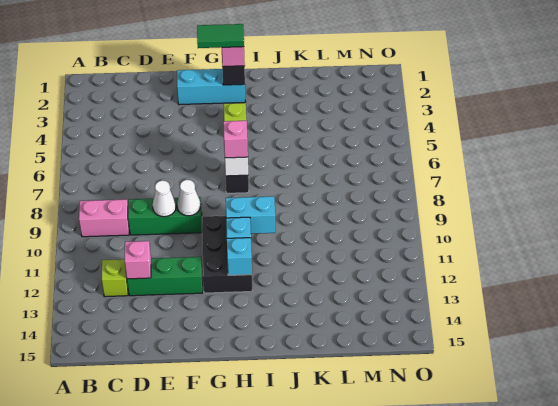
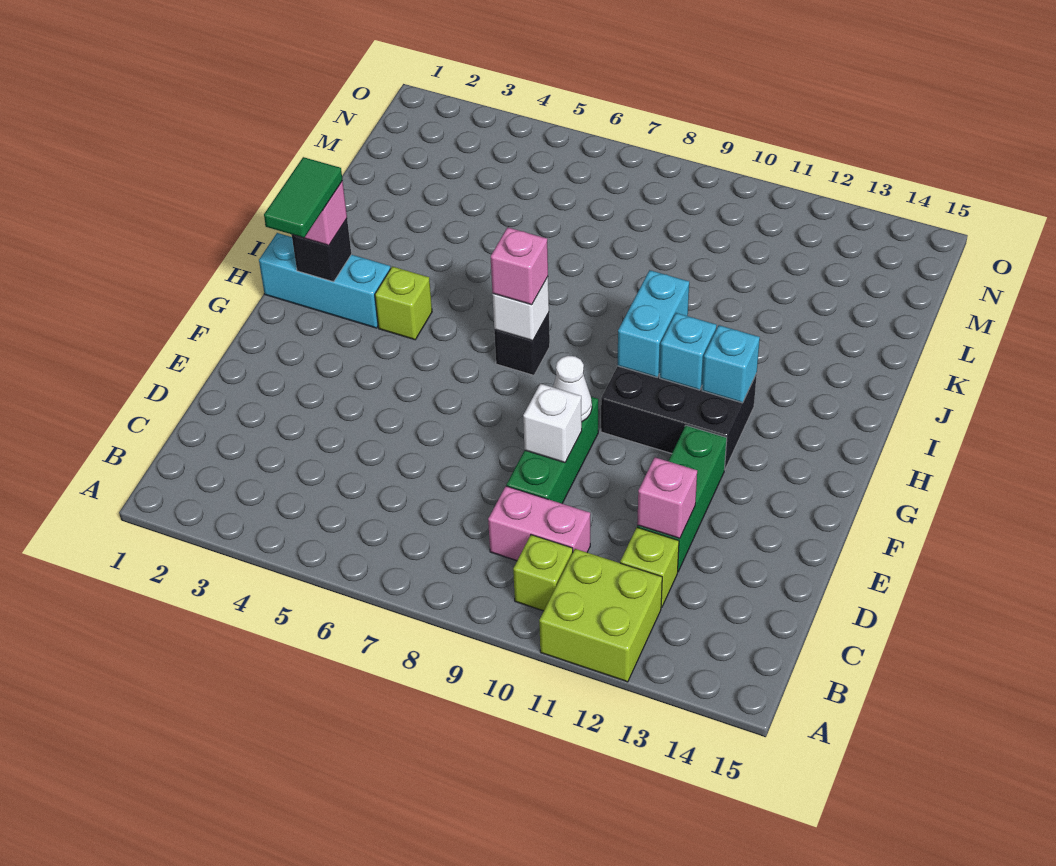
none -> lime 2x2 brick [539,549,662,682]
pink 1x2 brick [79,199,129,237] -> pink 1x2 brick turned to [488,486,590,561]
none -> lime 1x1 brick [513,535,573,611]
white 1x1 cone [153,181,176,217] -> white 1x1 brick [523,384,582,463]
cyan 1x3 brick [177,69,245,105] -> cyan 1x3 brick turned to [259,233,391,328]

